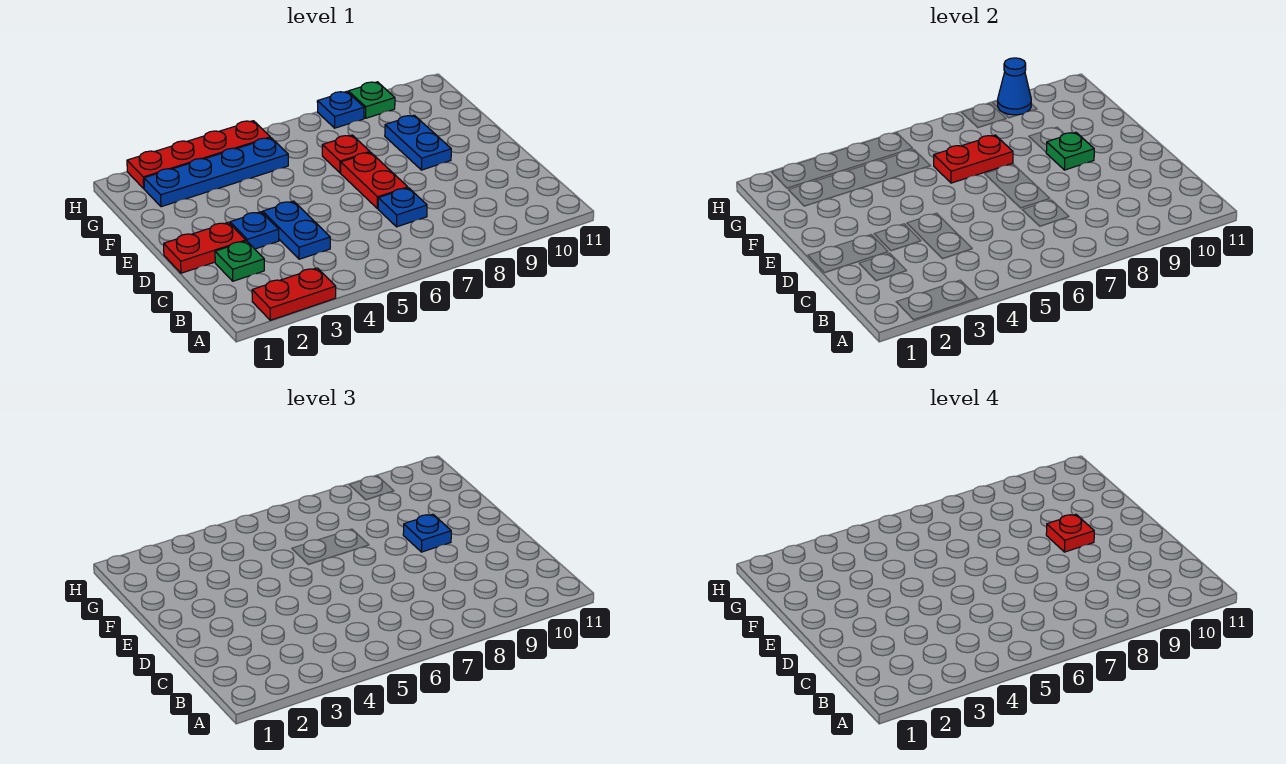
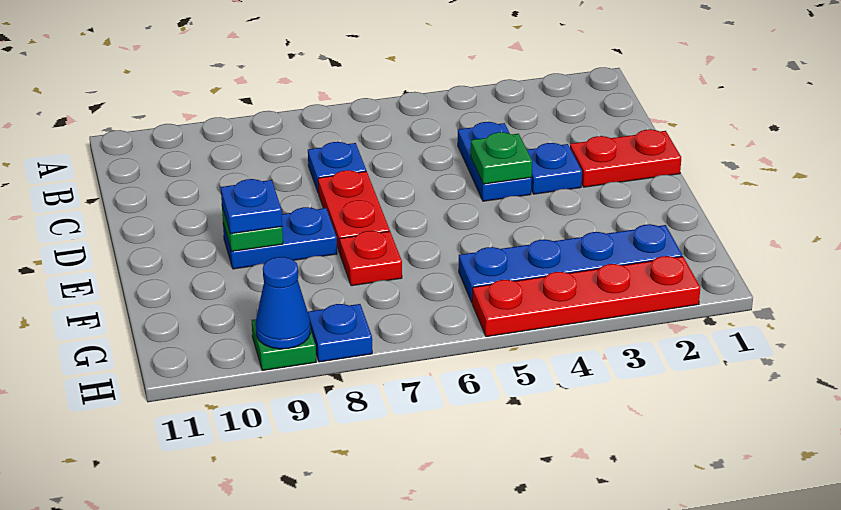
red 1x2 plate [252,268,336,320] -> none
green 1x1 plate [215,241,264,281] -> green 1x1 plate moved to [471,132,532,184]
blue 1x2 plate [385,115,451,170] -> blue 1x2 plate turned to [223,207,337,269]
red 1x1 plate [1046,514,1094,552] -> none
red 1x2 plate [934,135,1013,183] -> none

